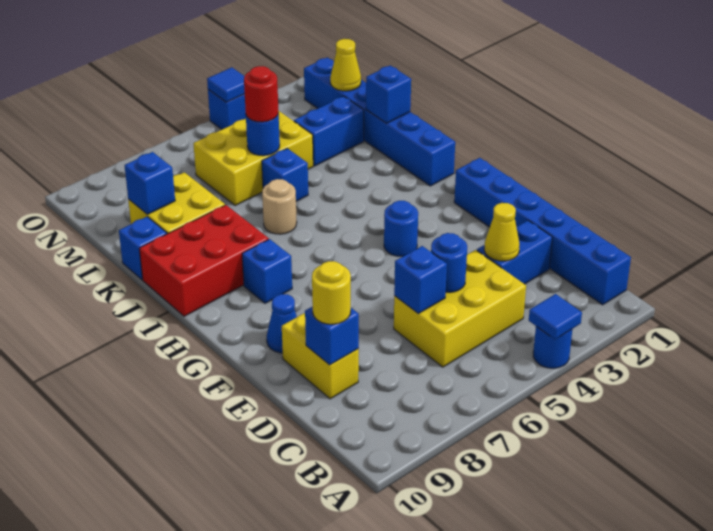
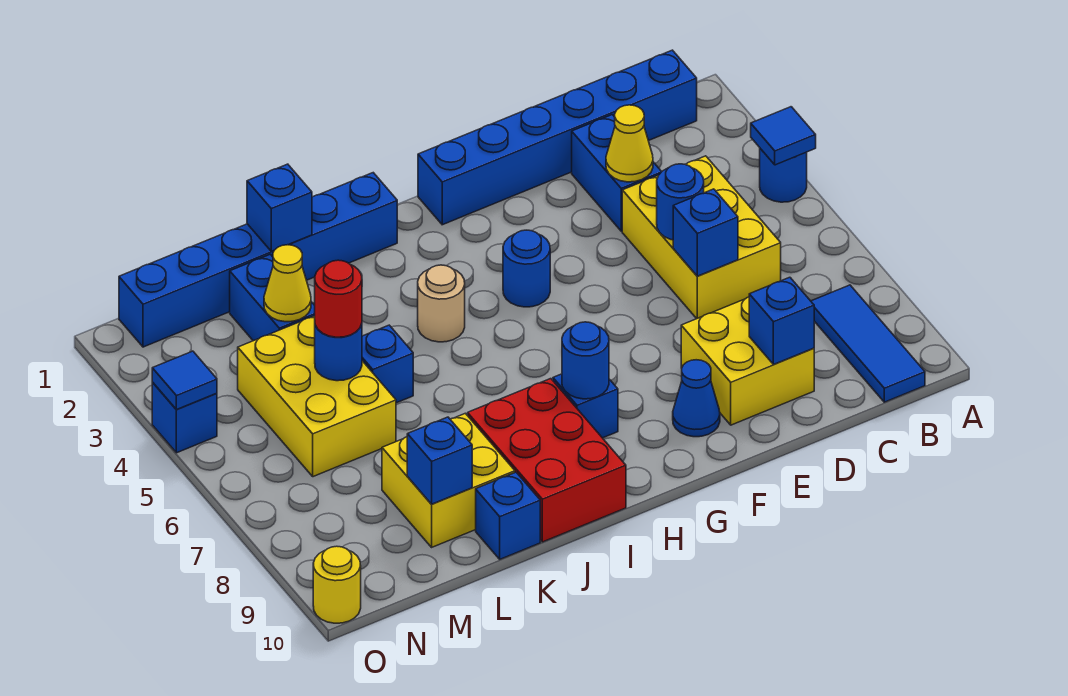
none -> blue 1x3 tile [811,285,925,402]
yellow 1x2 brick [282,313,359,399] -> yellow 2x2 brick [681,297,814,425]
yellow 1x1 round brick [312,261,351,324] -> yellow 1x1 round brick moved to [313,546,361,623]
none -> blue 1x1 round brick [562,322,609,399]
tan 1x1 round brick [262,179,297,234] -> tan 1x1 round brick moved to [418,265,465,342]
yellow 1x1 cone [330,39,361,91] -> yellow 1x1 cone moved to [264,245,311,322]

